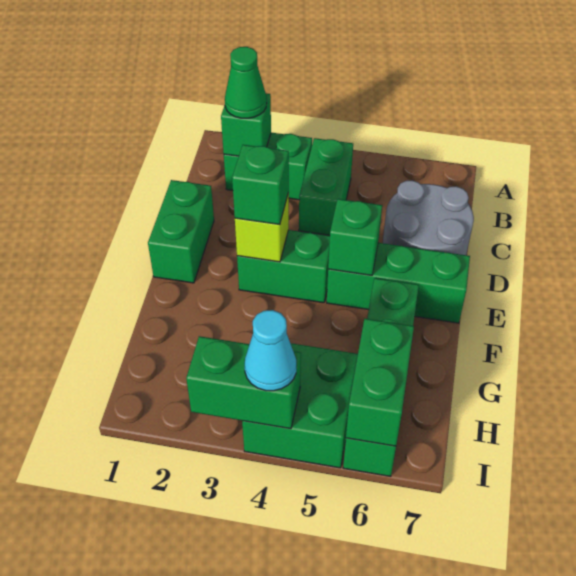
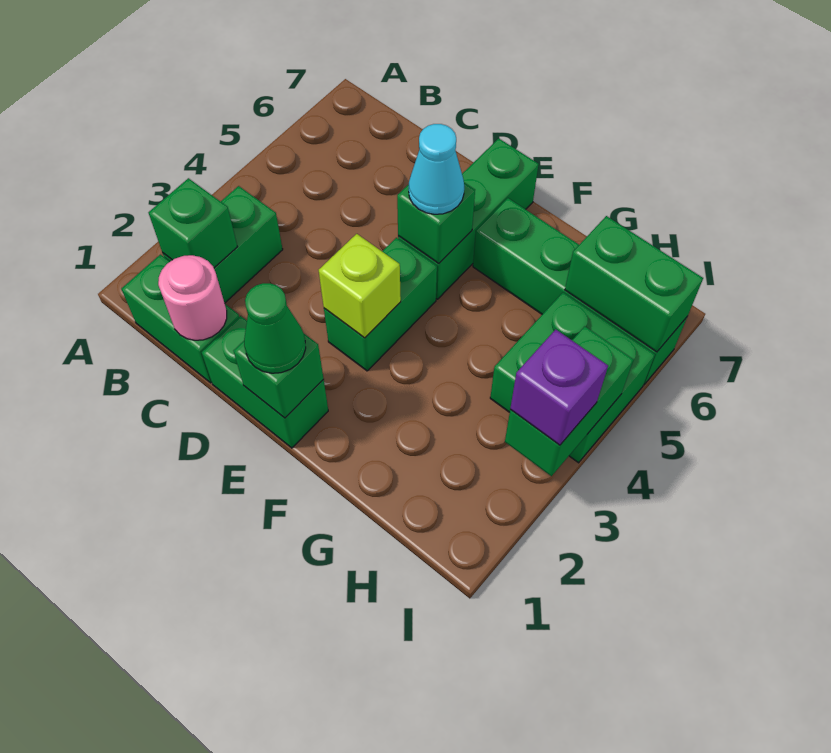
green 1x1 cone [225,47,267,118] -> green 1x1 cone moved to [244,283,306,373]
green 1x2 brick [299,138,353,236] -> green 1x2 brick moved to [121,255,239,383]
none -> pink 1x1 round brick [158,255,227,340]
grey 2x2 round brick [383,180,474,255] -> none
green 1x1 brick [232,145,289,224] -> green 1x1 brick moved to [233,334,324,418]
none -> purple 1x1 brick [510,329,608,445]
cyan 1x1 cone [245,310,296,391] -> cyan 1x1 cone moved to [409,124,464,214]

